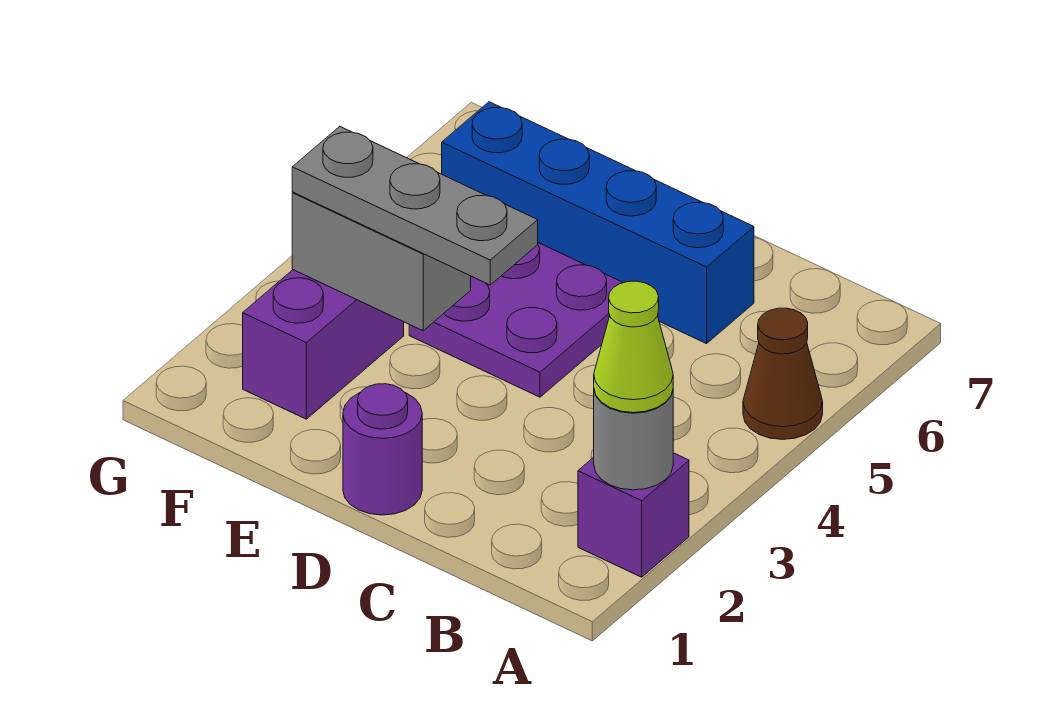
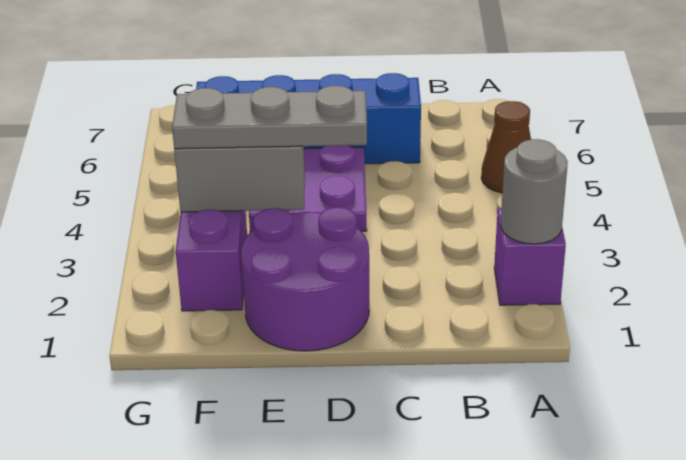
lime 1x1 cone [594,281,673,413] -> none
purple 1x1 round brick [343,384,422,515] -> purple 2x2 round brick [241,207,369,351]

